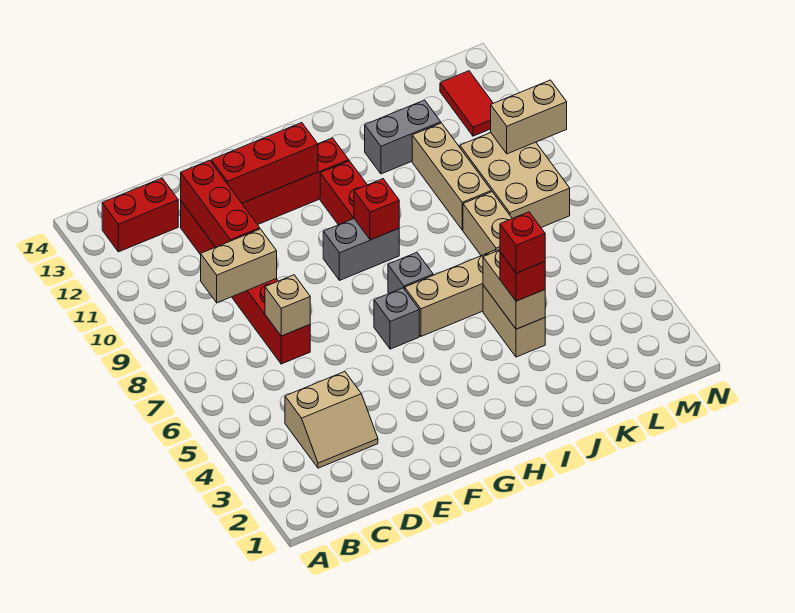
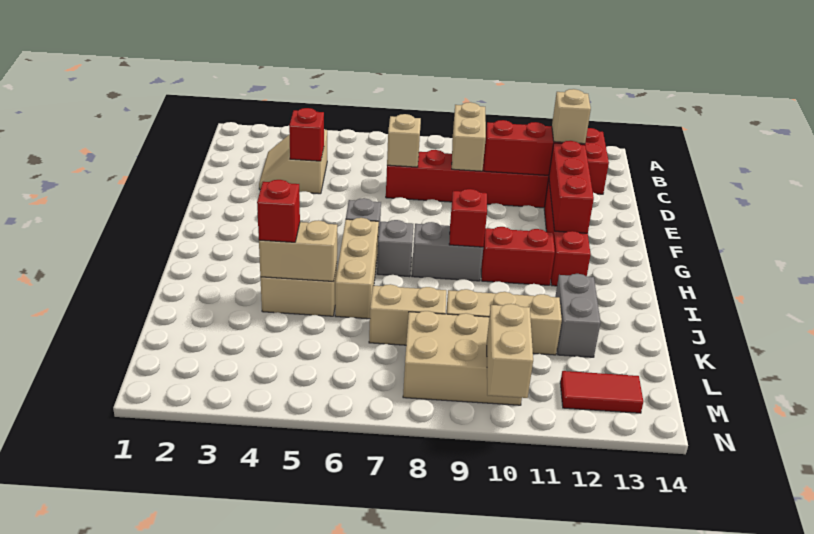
none -> tan 1x1 brick [552,89,591,144]
grey 1x2 brick [323,219,399,280] -> grey 1x2 brick turned to [412,222,483,281]
red 1x1 brick [500,212,545,273] -> red 1x1 brick moved to [289,108,324,161]

